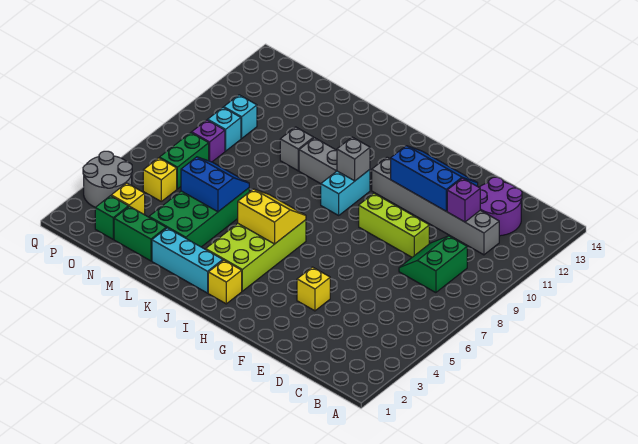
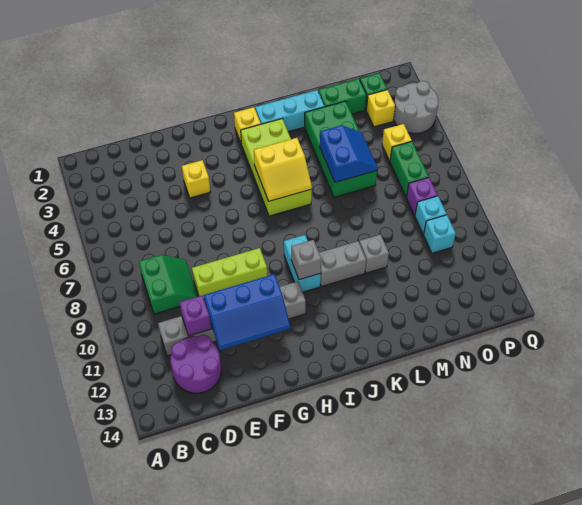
blue 2x2 slope [181,157,249,212] -> blue 2x2 slope turned to [320,125,378,182]

